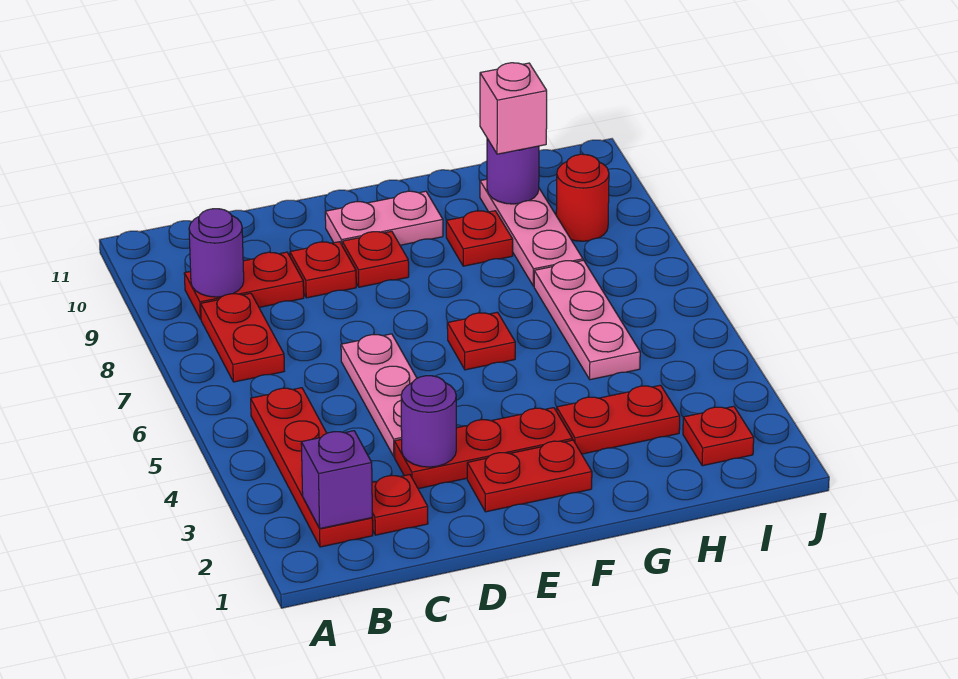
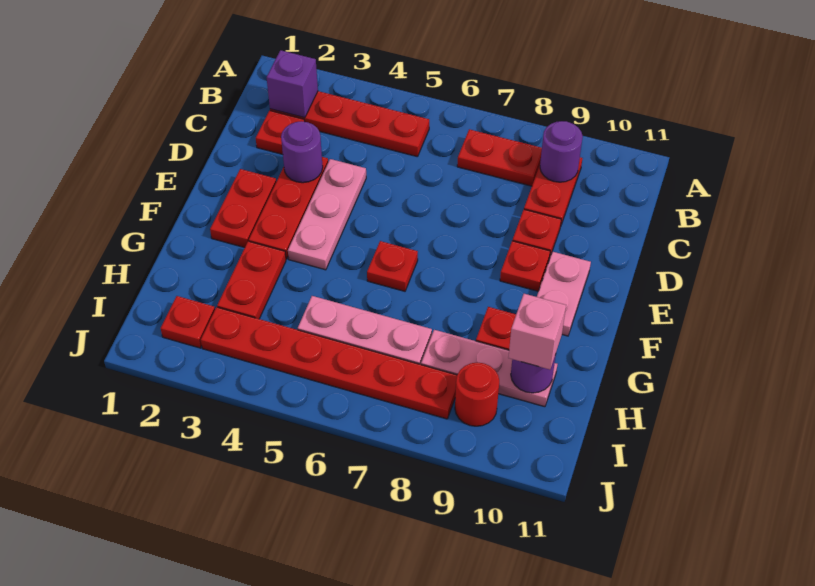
pink 1x3 plate [341,334,417,457] -> pink 1x3 plate turned to [288,159,366,270]
none -> red 1x6 plate [201,307,457,419]

